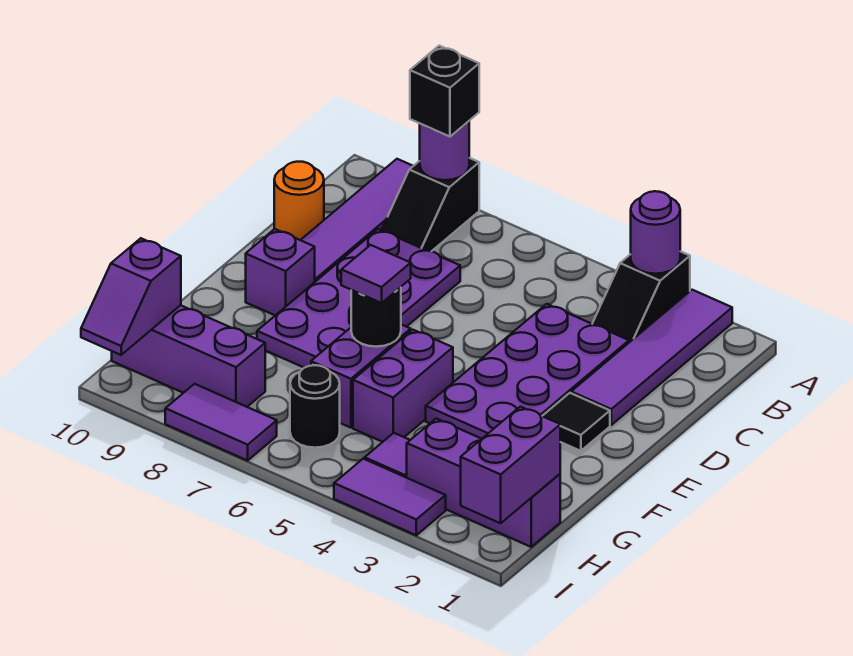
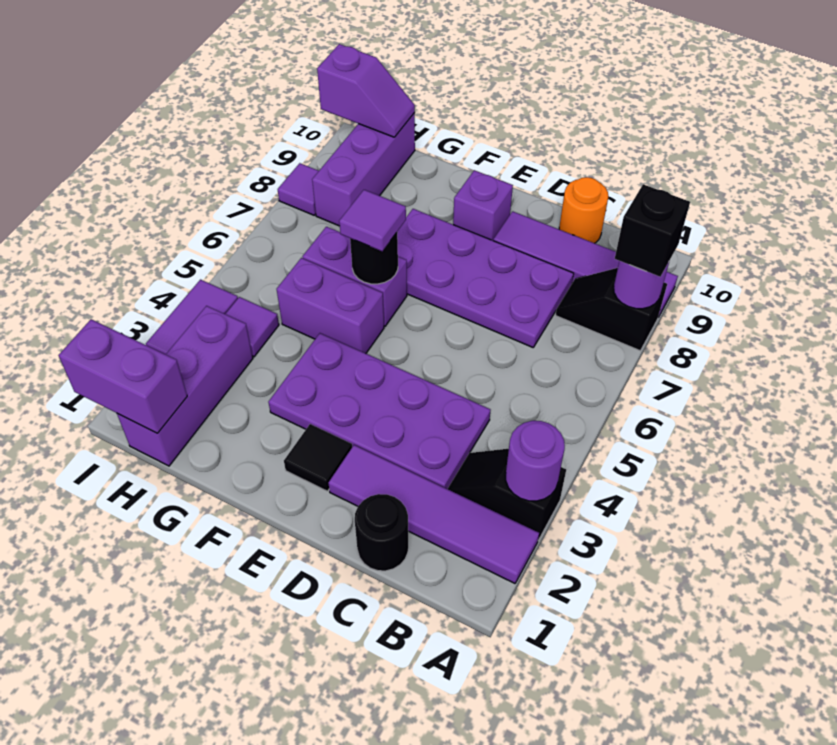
black 1x1 round brick [290,365,340,448] -> black 1x1 round brick moved to [355,494,408,571]
purple 1x2 slope [81,238,181,355] -> purple 1x2 slope turned to [317,44,415,137]
purple 1x2 tile [165,384,277,461] -> purple 1x1 tile [278,163,319,215]

